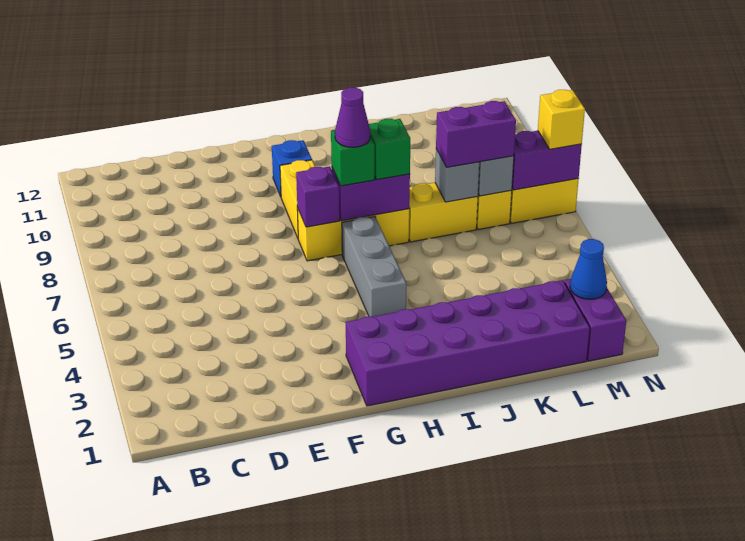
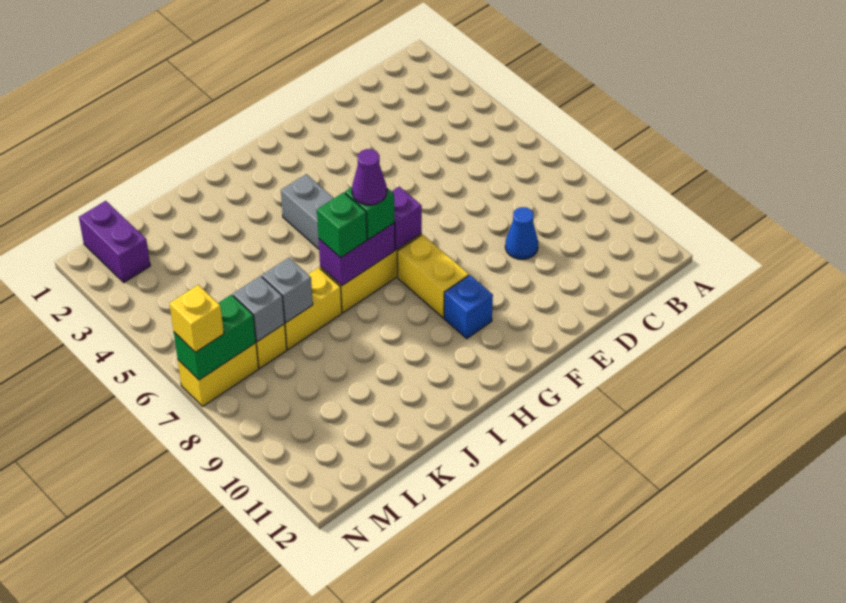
purple 2x6 brick [346,280,590,406] -> none
purple 1x2 brick [436,101,516,167] -> none
blue 1x1 cone [570,239,607,299] -> blue 1x1 cone moved to [505,207,538,259]
purple 1x2 brick [512,131,582,190] -> green 1x2 brick [174,295,256,380]

